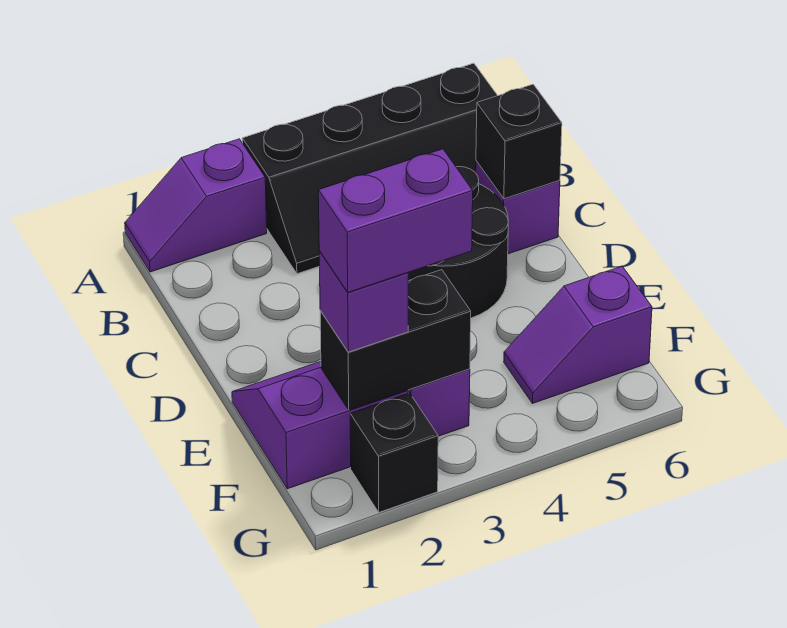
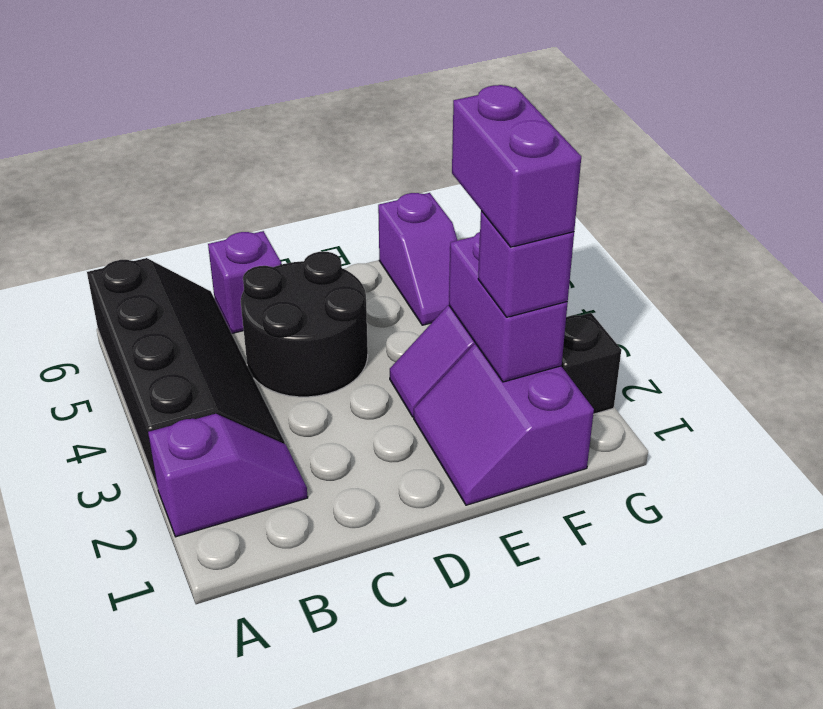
purple 1x2 slope [125,139,267,272] -> purple 1x2 slope turned to [148,414,308,537]
black 1x1 brick [476,84,562,199] -> none
black 1x2 brick [320,270,471,410] -> purple 1x2 brick [449,232,568,382]

